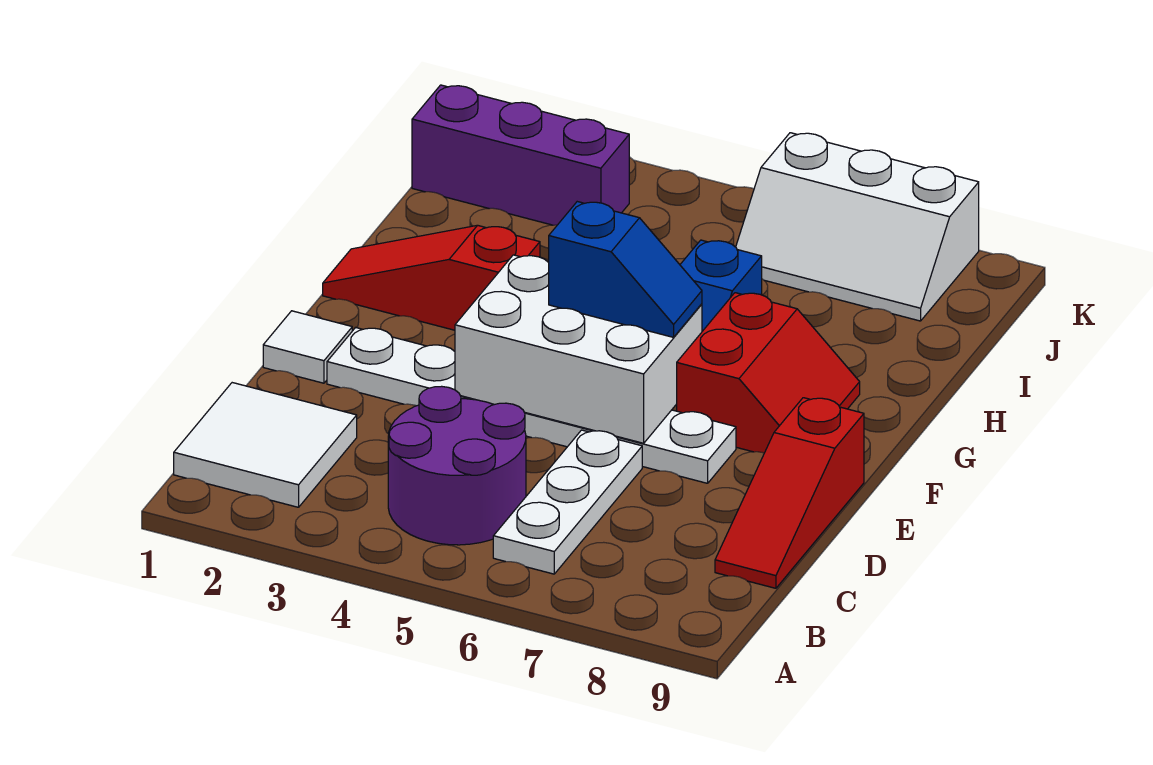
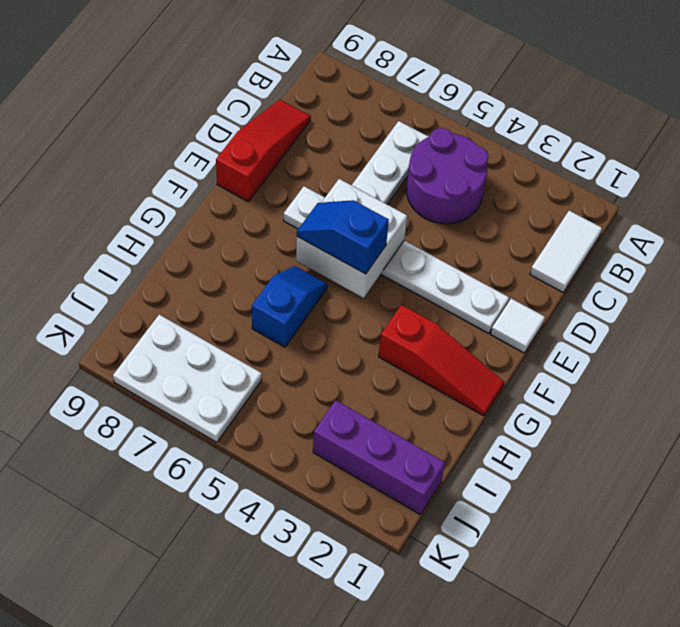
white 2x2 tile [174,383,357,507] -> white 1x2 tile [530,211,602,292]
white 2x3 brick [455,255,702,443] -> white 2x2 brick [296,179,407,298]
red 2x2 slope [677,293,860,453] -> none
white 2x3 slope [736,133,979,321] -> white 2x3 plate [113,315,262,442]

